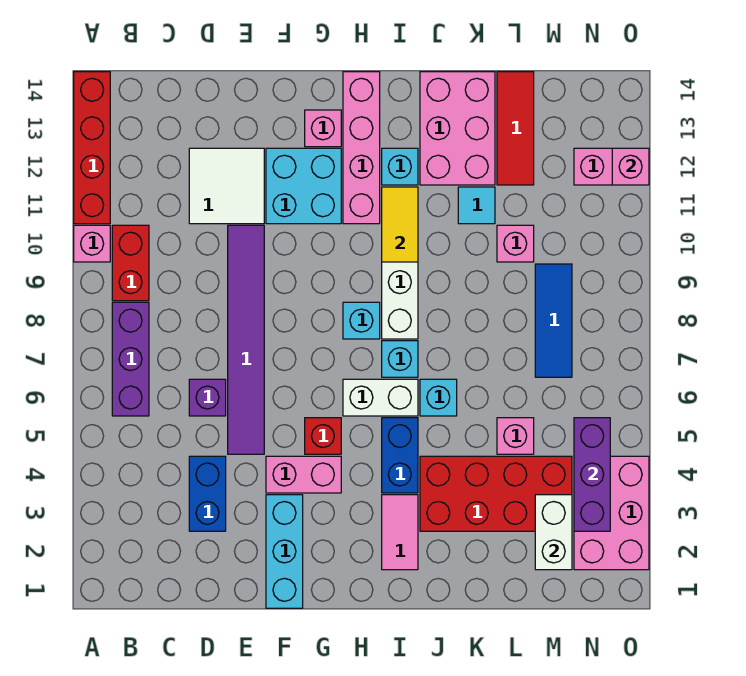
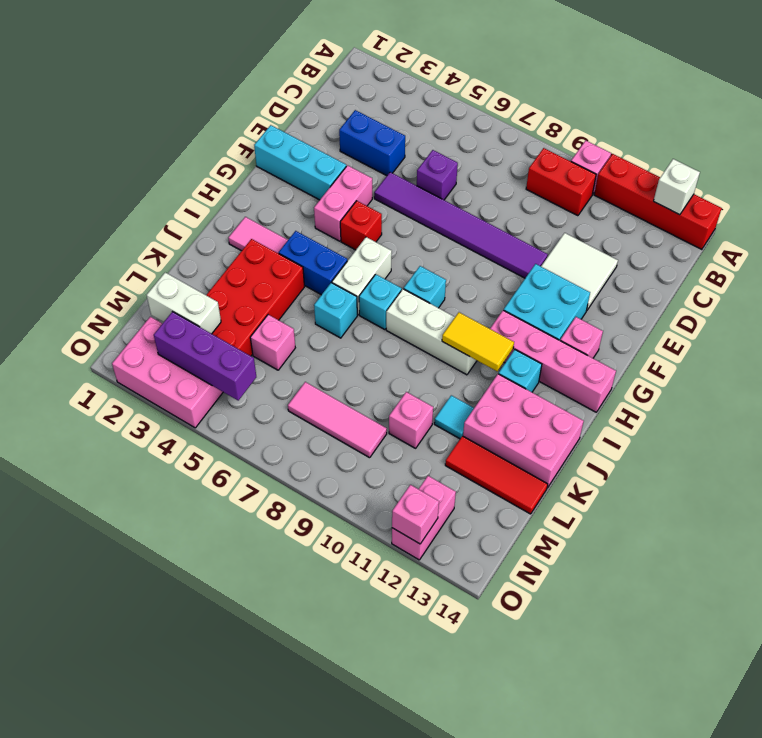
none -> white 1x1 brick [654,159,700,215]
purple 1x3 brick [112,302,149,416] -> none
blue 1x3 tile [535,264,572,377] -> pink 1x3 tile [288,382,387,458]

